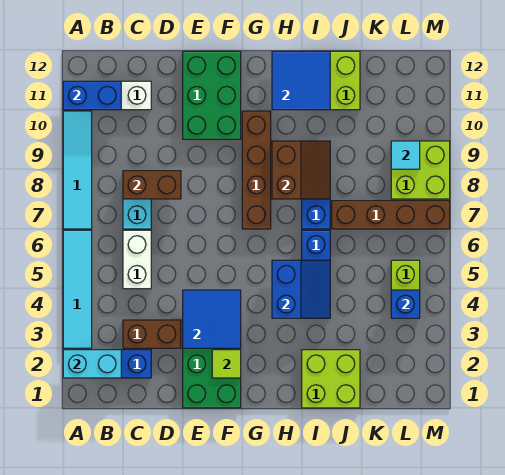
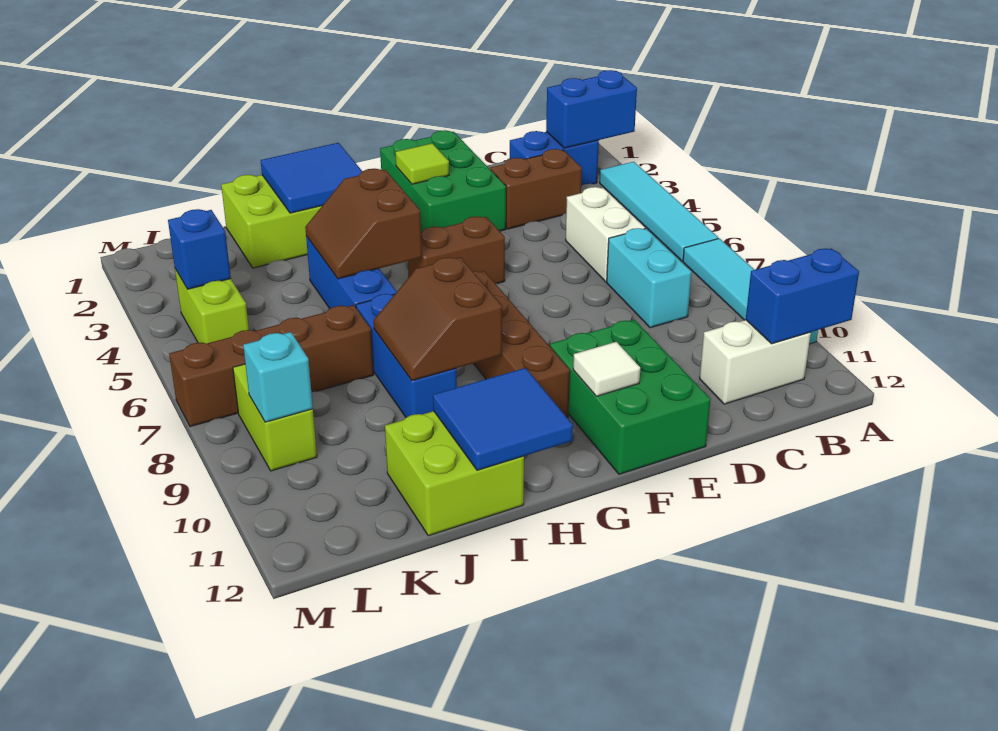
cyan 1x2 brick [63,350,121,378] -> blue 1x2 brick [546,70,637,148]
brown 1x2 brick [123,171,181,199] -> brown 1x2 brick moved to [408,216,505,284]
blue 2x2 tile [183,290,241,348] -> blue 2x2 tile moved to [261,143,362,213]
none -> white 1x1 tile [573,342,640,396]
blue 2x2 slope [272,260,330,318] -> brown 2x2 slope [305,169,422,279]
lime 2x2 brick [391,141,450,199] -> lime 1x2 brick [233,364,317,471]
cyan 1x1 tile [391,141,420,169] -> cyan 1x1 brick [243,332,313,422]

